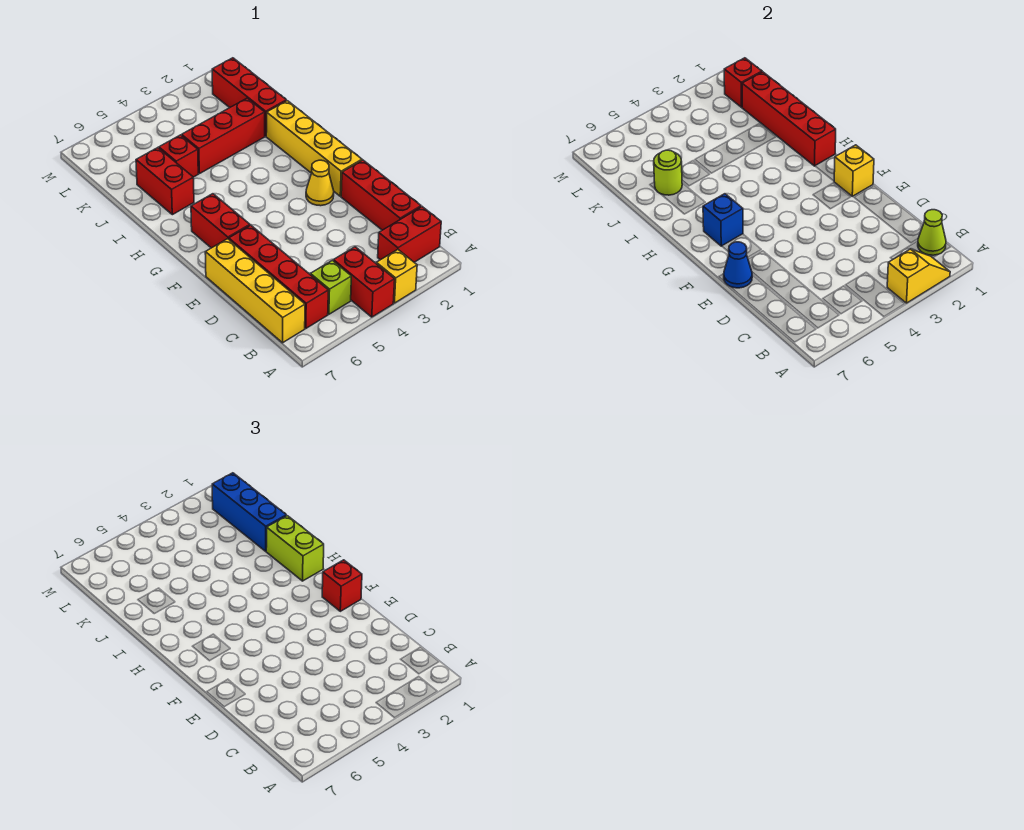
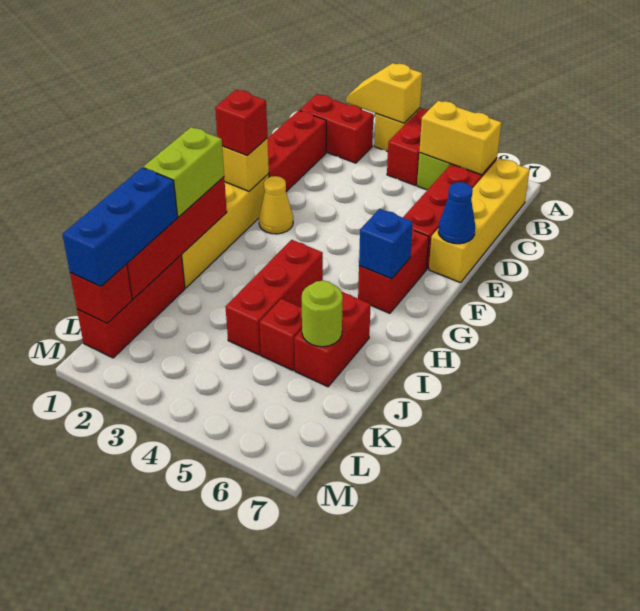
lime 1x1 cone [918,210,946,255] -> none
none -> yellow 1x2 brick [419,101,501,175]
red 1x3 brick [182,98,265,174] -> red 1x3 brick turned to [226,240,323,355]

